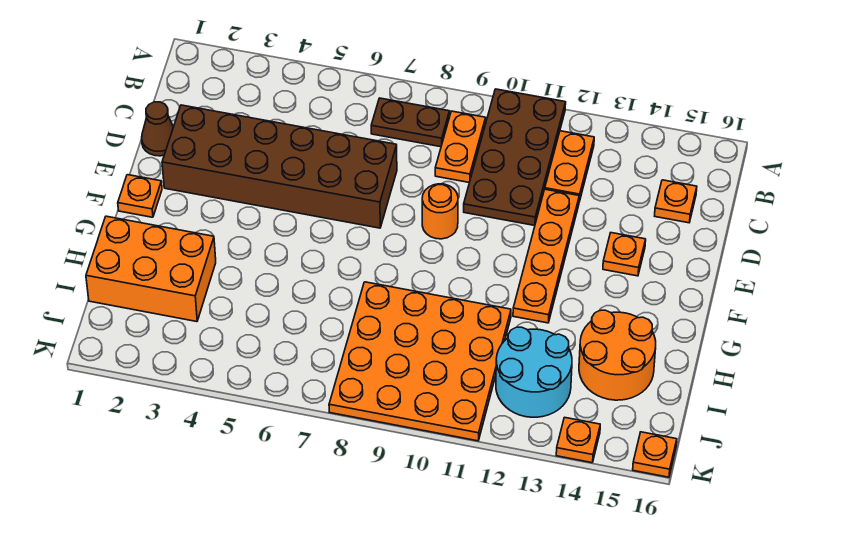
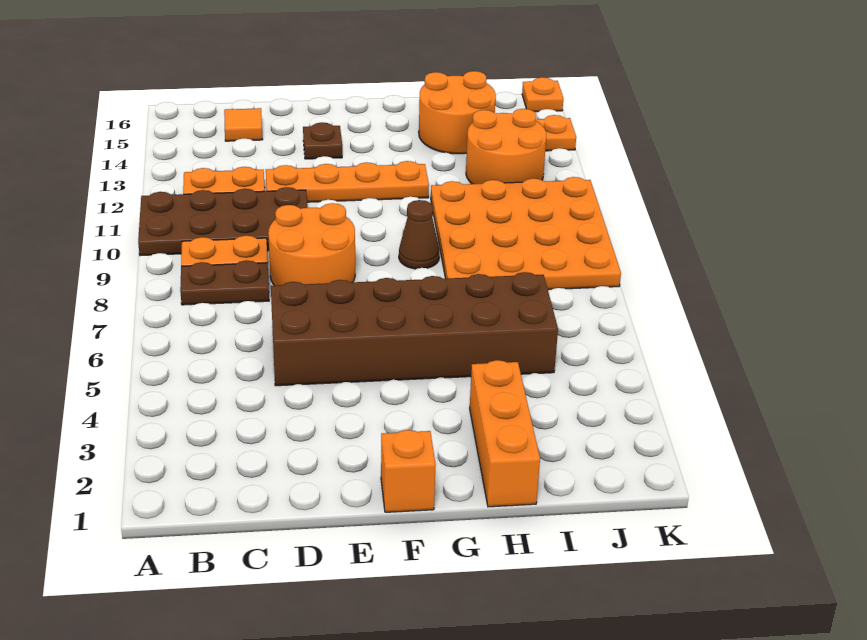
brown 1x2 plate [371,98,450,147] -> brown 1x2 plate turned to [180,260,269,305]
orange 1x1 plate [655,180,697,223] -> orange 1x1 tile [224,108,263,141]
brown 1x1 cone [142,102,173,156] -> brown 1x1 cone moved to [399,200,440,269]
brown 2x6 brick [162,105,397,228] -> brown 2x6 brick turned to [271,272,558,386]
orange 1x1 round brick [422,184,458,239] -> orange 2x2 round brick [268,203,355,286]
orange 1x1 plate [603,233,646,276] -> brown 1x1 plate [303,122,342,159]
orange 1x1 plate [118,175,162,217] -> orange 1x1 brick [381,430,436,512]
orange 2x3 brick [86,216,216,322] -> orange 1x3 brick [470,360,540,507]
cyan 2x2 round brick [496,327,572,417] -> orange 2x2 round brick [466,109,546,184]

